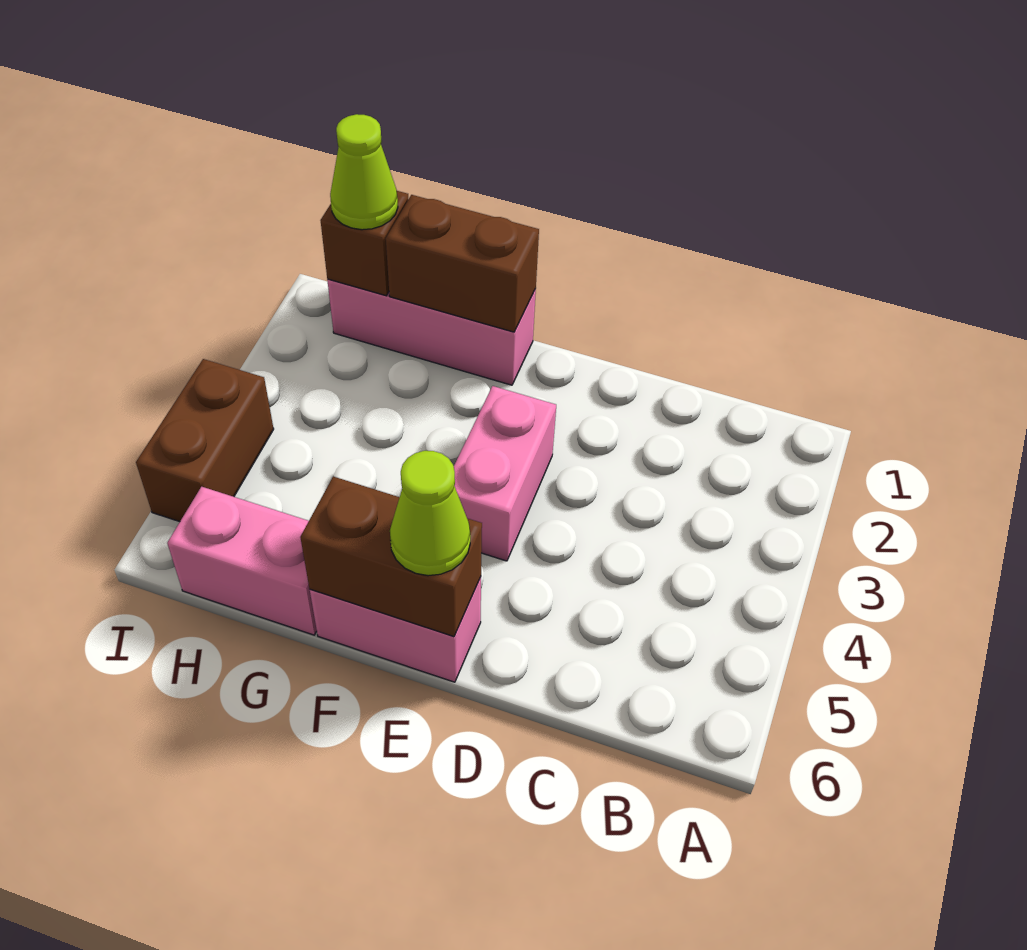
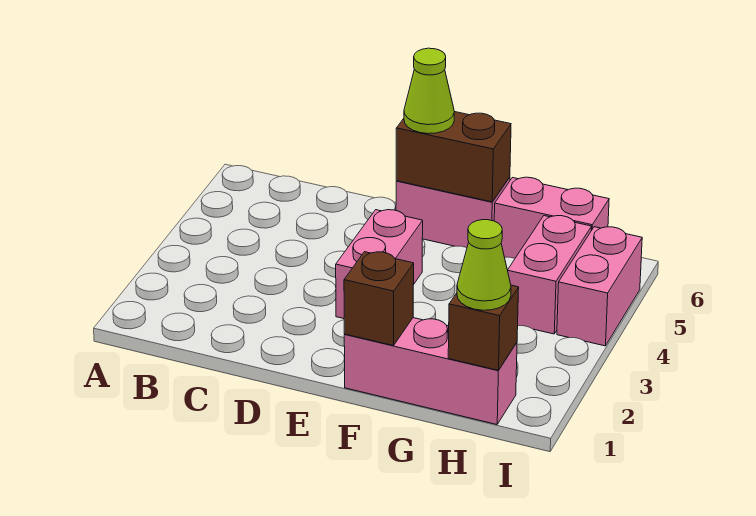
brown 1x2 brick [386,195,539,332] -> brown 1x1 brick [344,252,414,346]
none -> pink 1x2 brick [508,216,592,334]
brown 1x2 brick [136,359,274,522] -> pink 1x2 brick [557,227,642,346]

